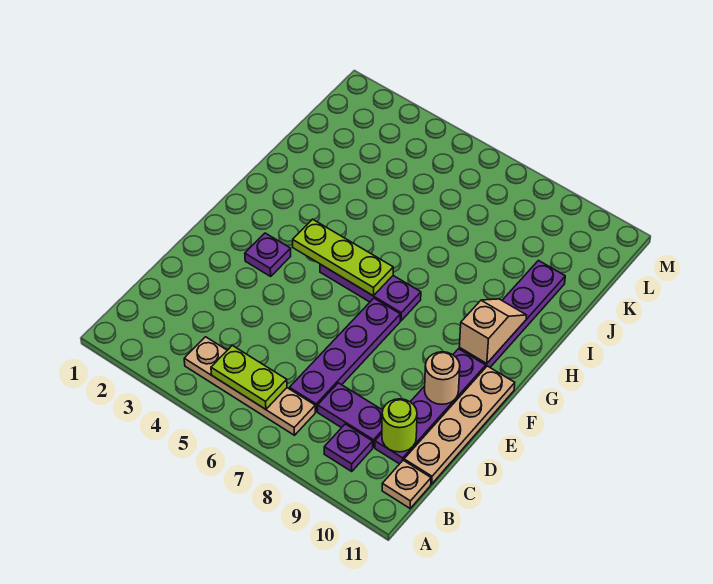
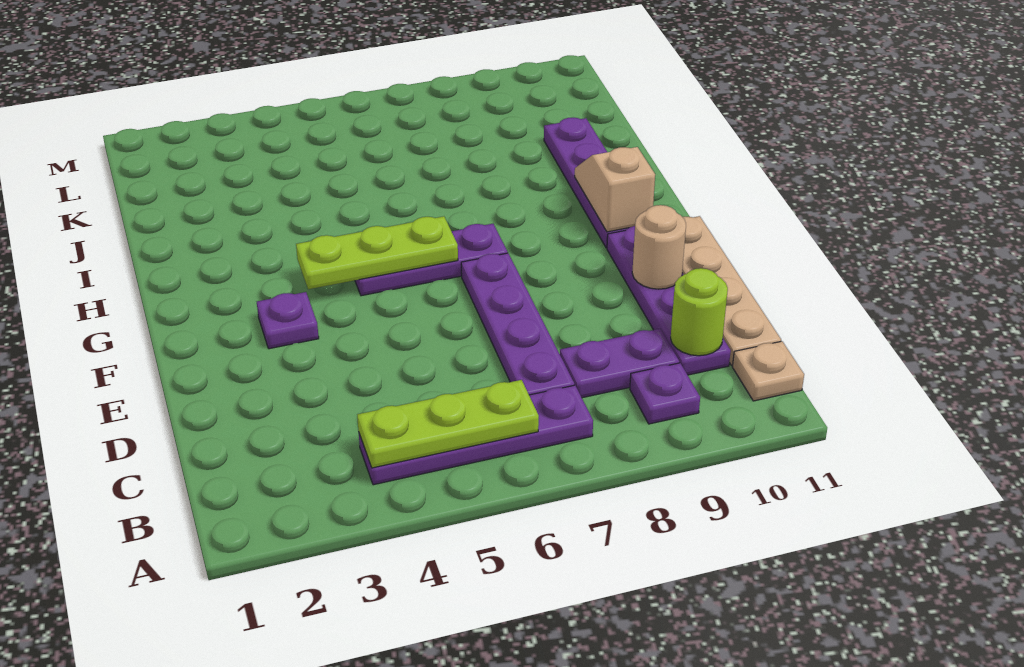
tan 1x4 plate [184,337,315,435] -> purple 1x4 plate [359,385,593,485]
lime 1x2 plate [211,346,287,409] -> lime 1x3 plate [357,380,539,468]

